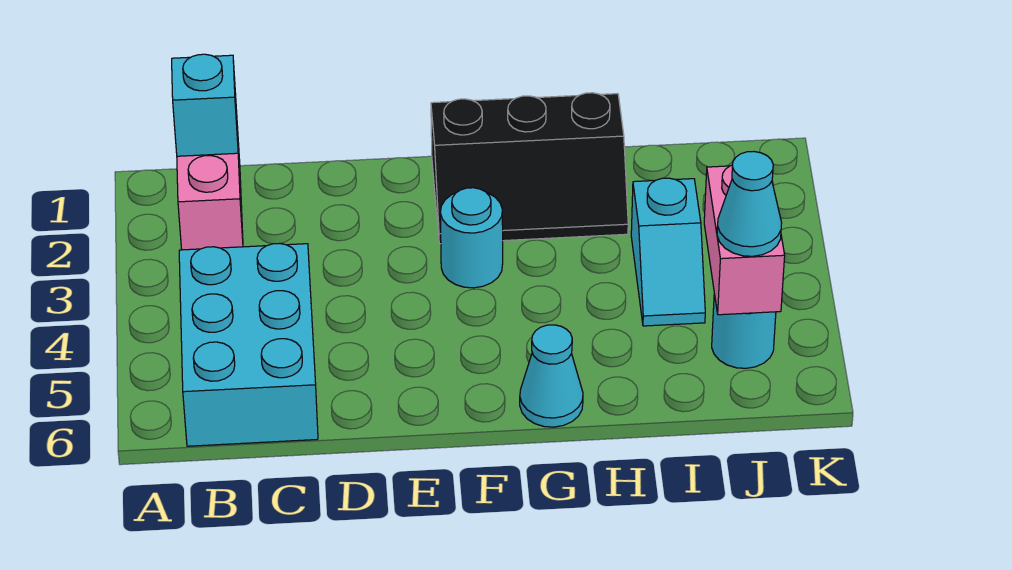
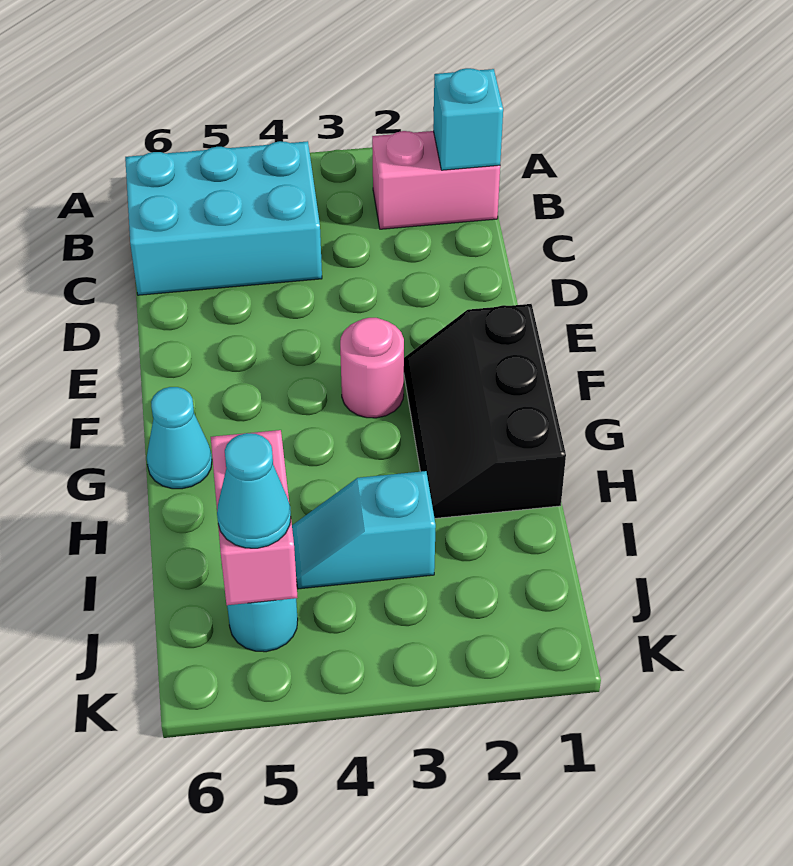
cyan 1x1 round brick [440,188,503,288] -> pink 1x1 round brick [340,318,404,418]
pink 1x2 brick [704,165,785,315] -> pink 1x2 brick turned to [211,430,298,605]

